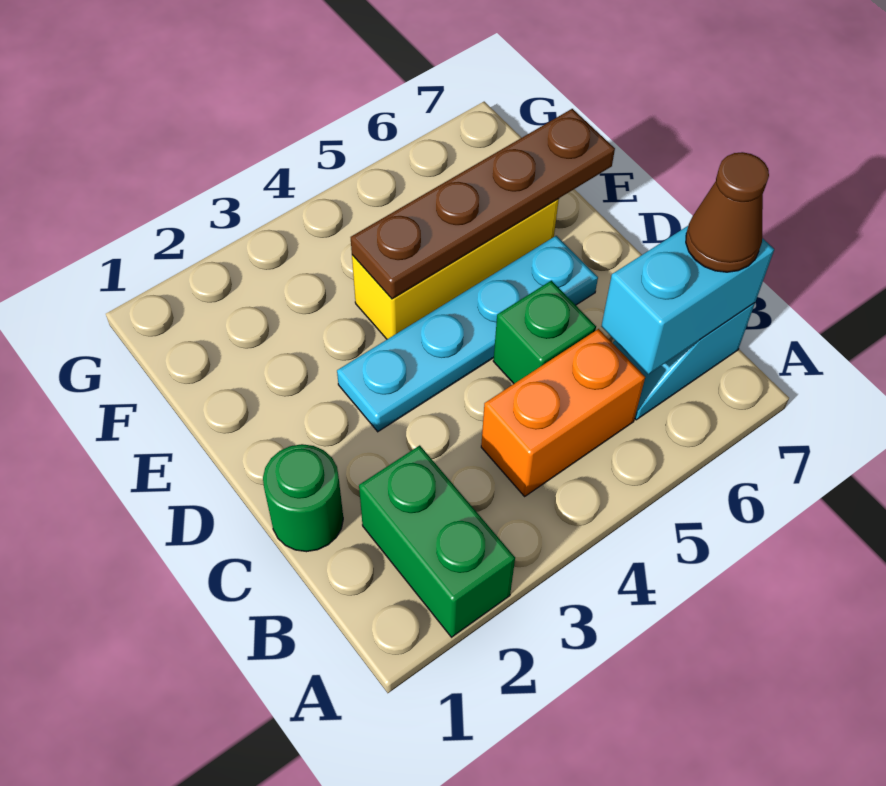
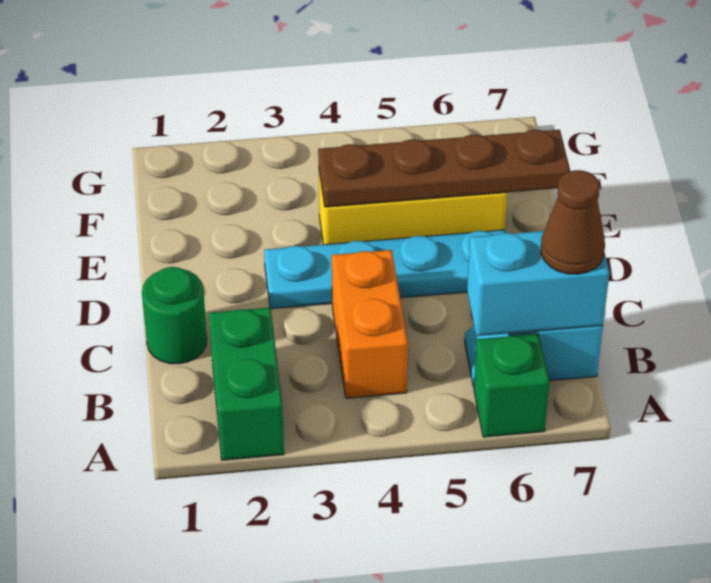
orange 1x2 brick [481,329,645,496] -> orange 1x2 brick turned to [332,250,408,398]
green 1x1 brick [493,281,596,384] -> green 1x1 brick moved to [474,334,549,437]

